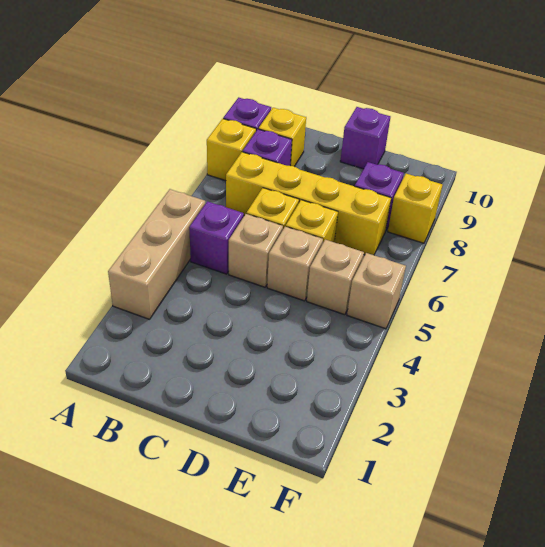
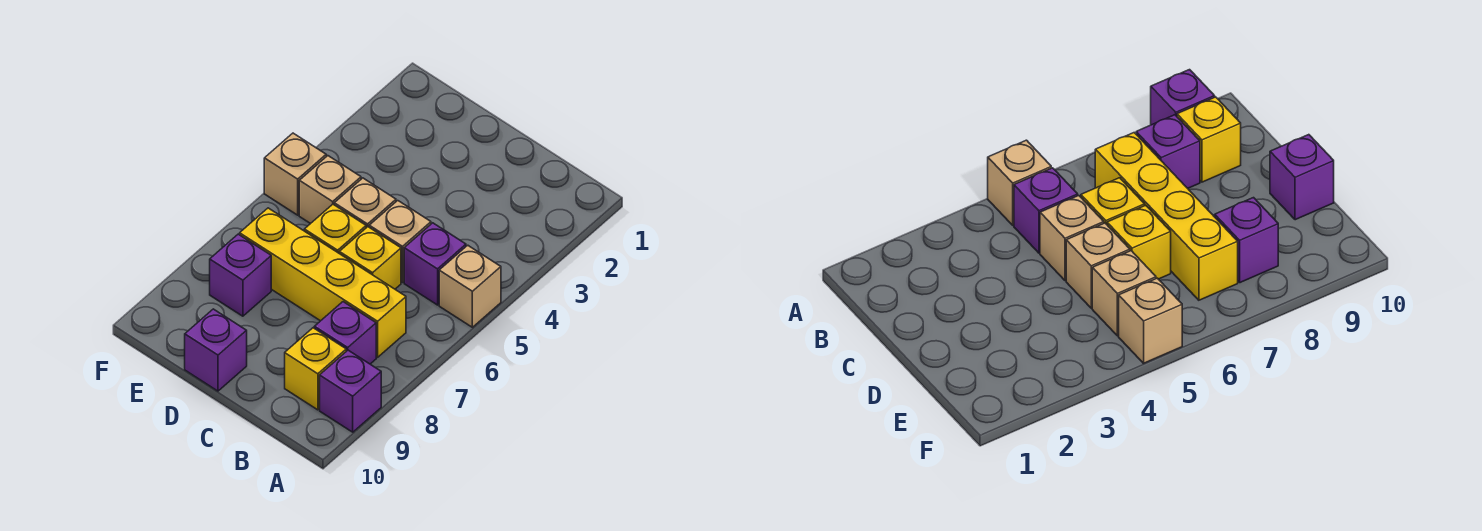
tan 1x3 brick [108,189,205,319] -> tan 1x1 brick [439,245,501,327]
yellow 1x1 brick [207,119,256,181] -> none
yellow 1x1 brick [388,174,442,243] -> none

